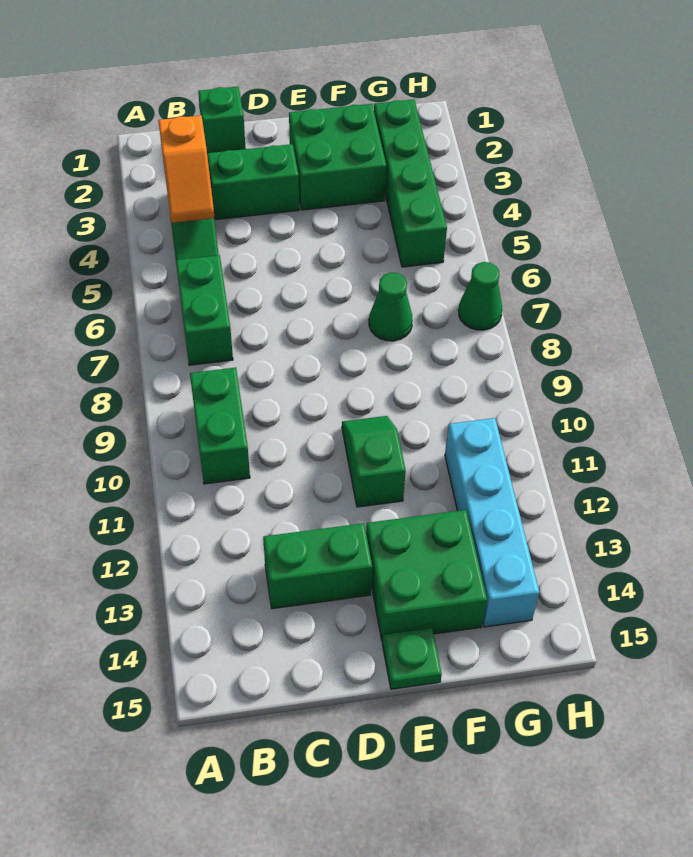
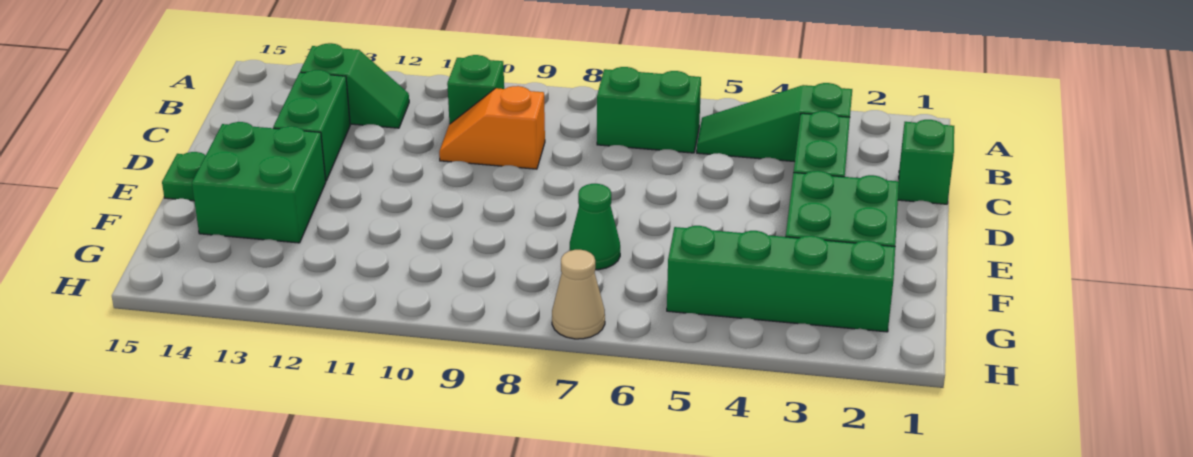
orange 1x2 slope [158,115,215,223] -> orange 1x2 slope moved to [439,86,545,169]
green 1x2 brick [190,368,250,484] -> green 1x1 brick [447,55,504,124]
green 1x2 slope [342,416,406,507] -> green 1x2 slope moved to [300,43,409,128]
cyan 1x4 brick [445,418,539,627] -> none
green 1x1 cone [458,262,502,330] -> tan 1x1 cone [552,250,605,339]

